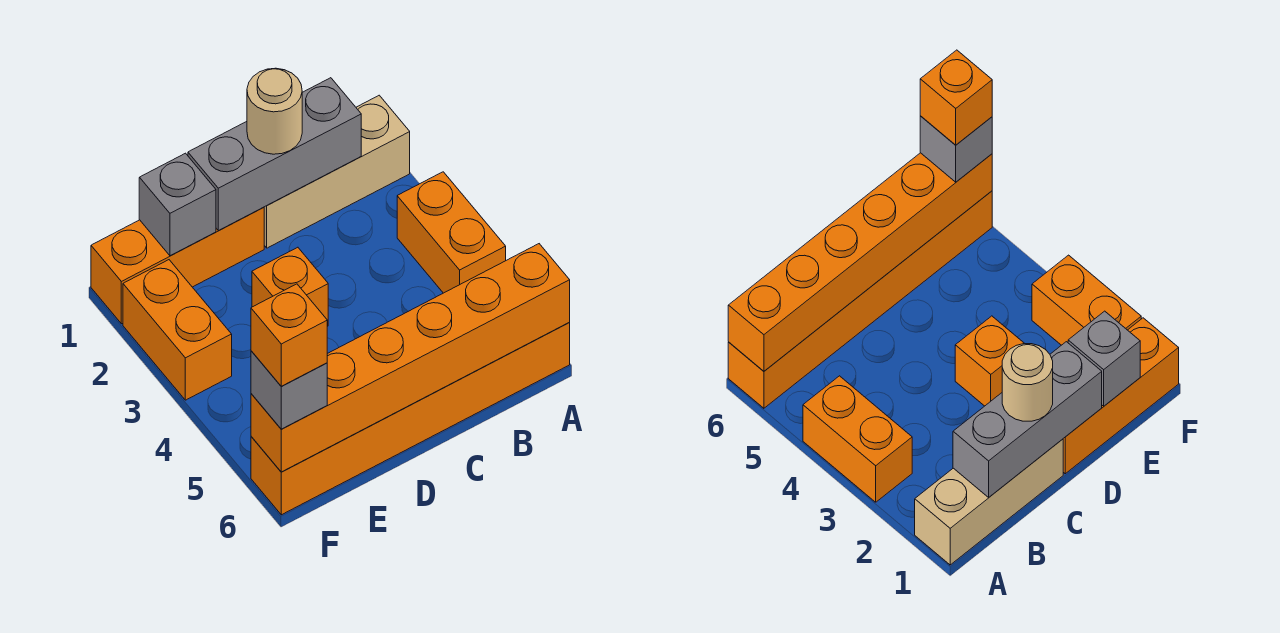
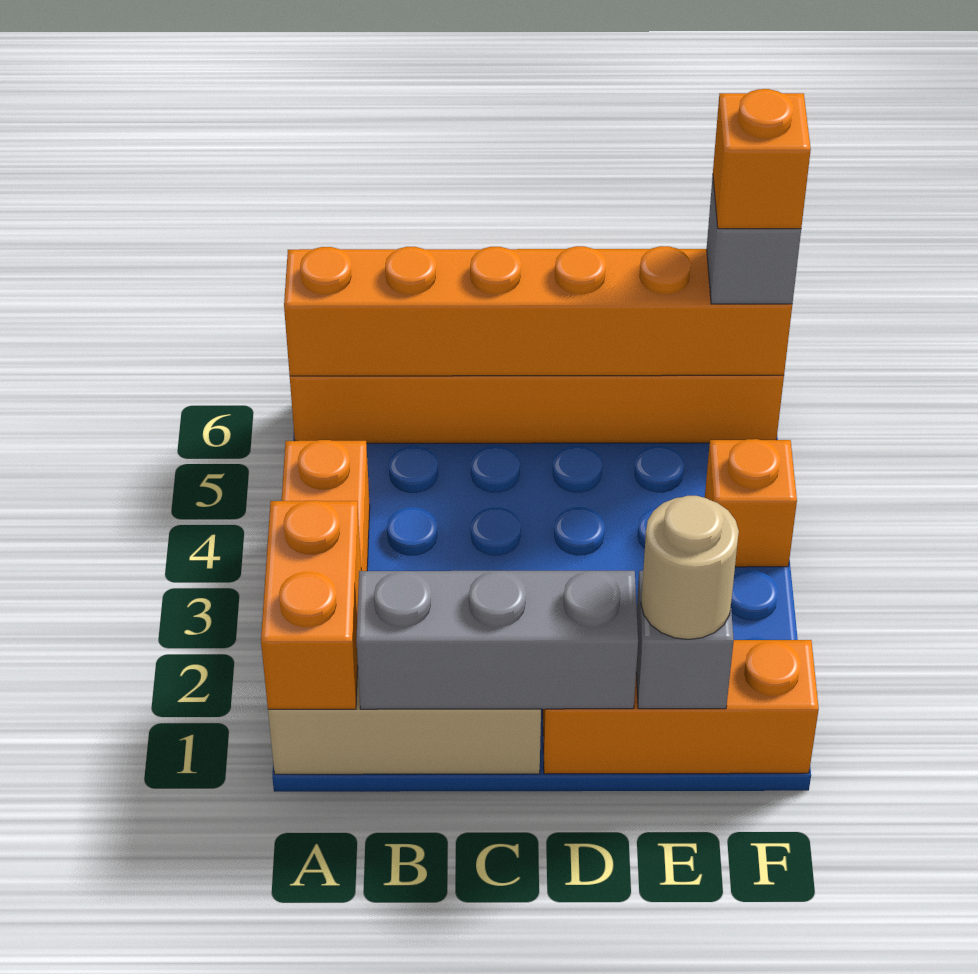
tan 1x1 round brick [247,68,302,154] -> tan 1x1 round brick moved to [641,496,739,639]
orange 1x1 brick [252,247,328,326] -> orange 1x1 brick moved to [705,439,797,567]
orange 1x2 brick [123,260,232,400] -> orange 1x2 brick moved to [261,501,361,709]

